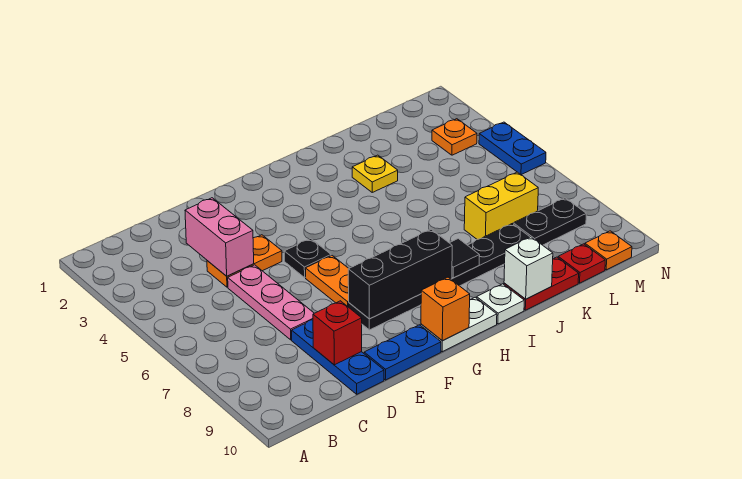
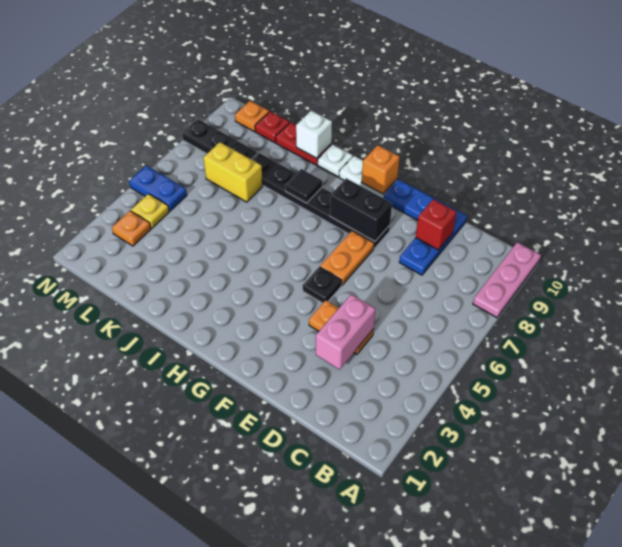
pink 1x3 plate [228,265,314,340] -> pink 1x3 plate moved to [473,242,541,318]
black 1x3 brick [348,229,452,319] -> black 1x2 brick [330,178,392,242]
yellow 1x1 plate [352,155,398,192] -> yellow 1x1 plate moved to [131,194,169,228]
black 1x2 plate [513,198,586,245] -> black 1x3 plate [182,119,258,159]
blue 1x2 plate [479,122,546,175] -> blue 1x2 plate turned to [129,165,187,211]

